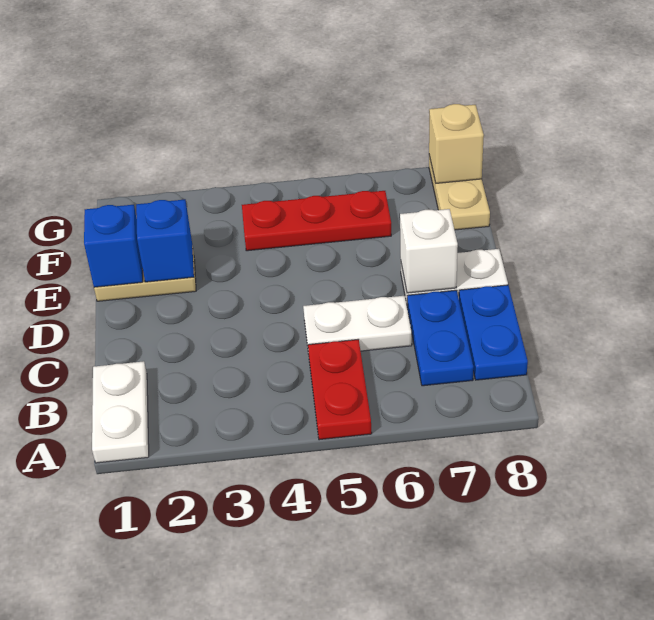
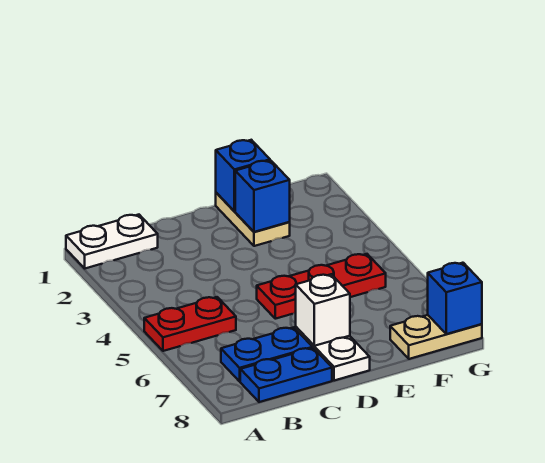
white 1x2 plate [303,296,412,354] -> none
red 1x3 plate [242,191,391,251] -> red 1x3 plate turned to [257,254,386,319]
tan 1x1 brick [429,104,484,183] -> blue 1x1 brick [428,263,482,334]

